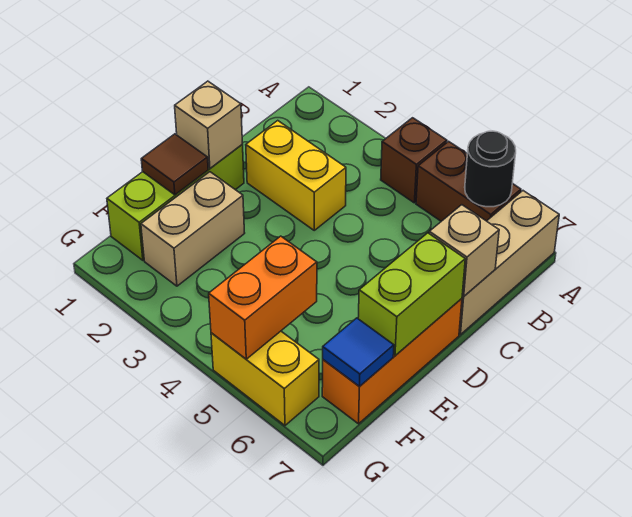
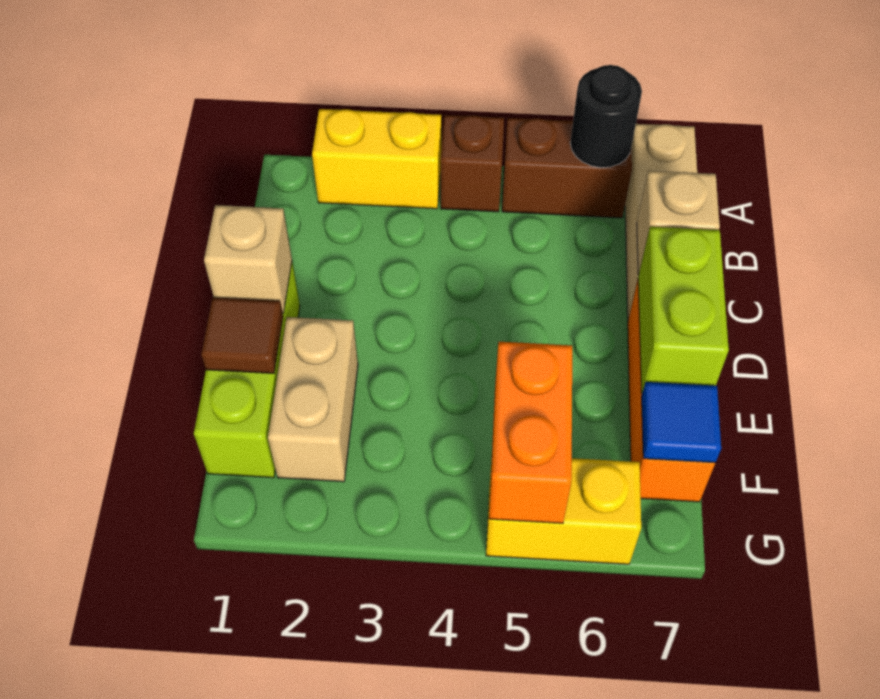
yellow 1x2 brick [246,121,346,230] -> yellow 1x2 brick moved to [312,109,441,209]

